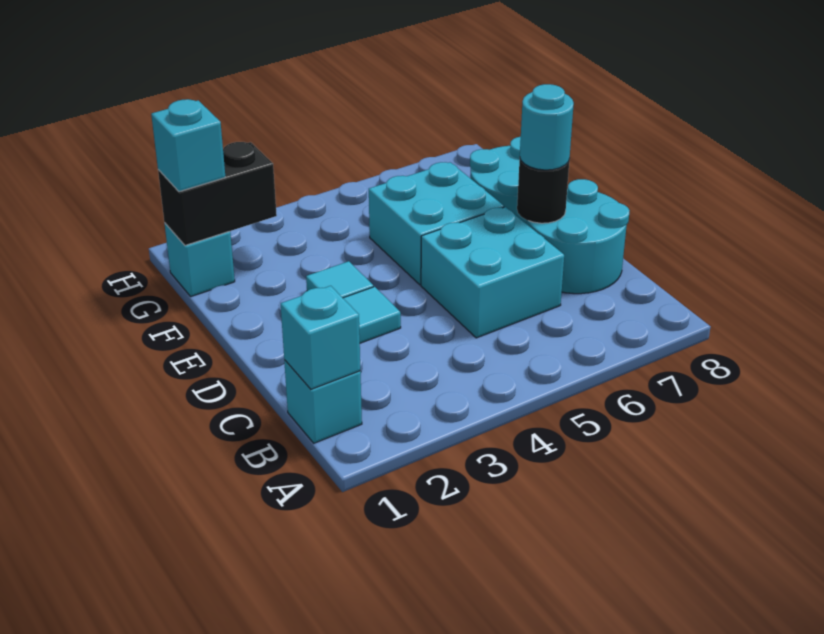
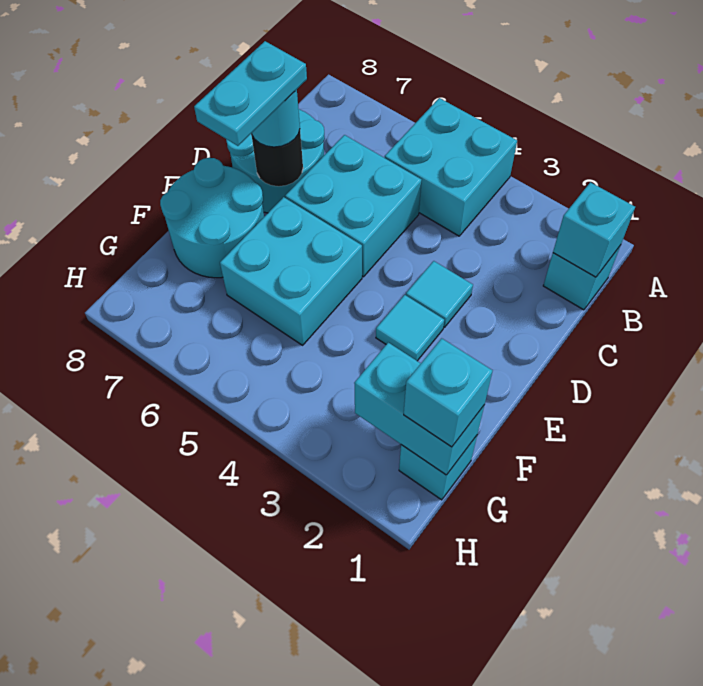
none -> cyan 2x2 brick [385,98,517,236]
none -> cyan 1x2 plate [194,41,307,146]
black 1x2 brick [158,142,277,245] -> cyan 1x2 brick [354,343,484,475]

